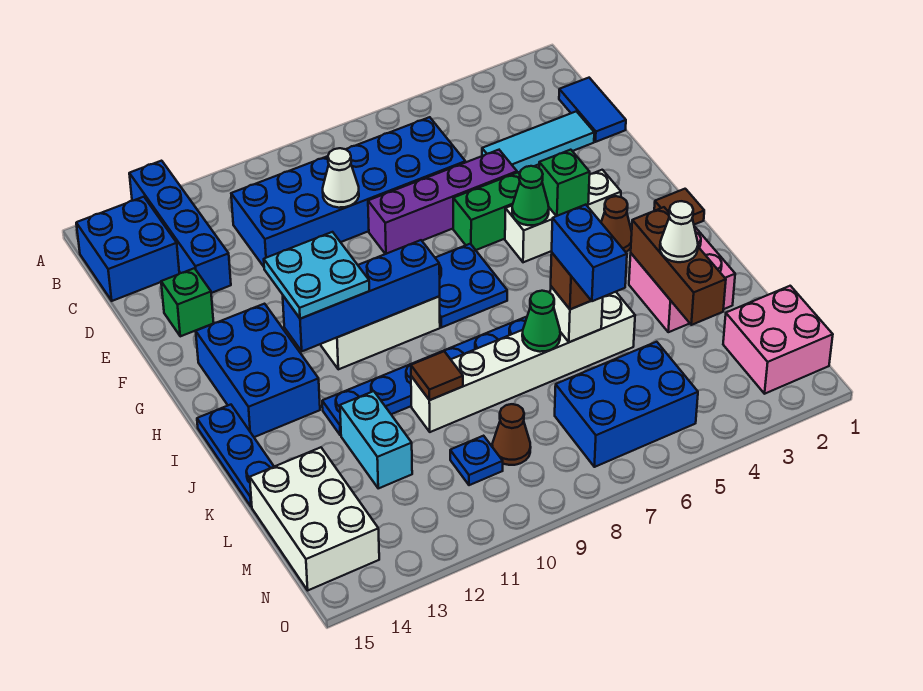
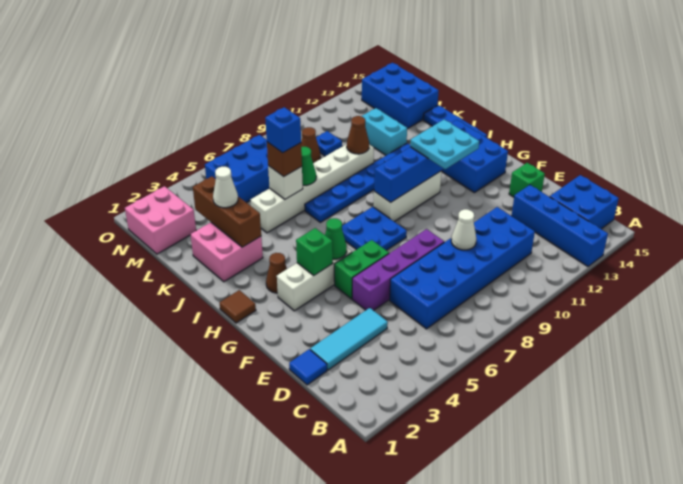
blue 1x2 tile [559,78,626,142] -> blue 1x1 tile [289,349,327,385]
blue 1x2 brick [552,205,627,301] -> blue 1x1 brick [265,107,301,153]
brown 1x1 tile [411,351,463,400] -> brown 1x1 cone [347,116,369,154]
white 2x3 brick [250,447,379,590] -> blue 2x3 brick [362,63,439,129]

